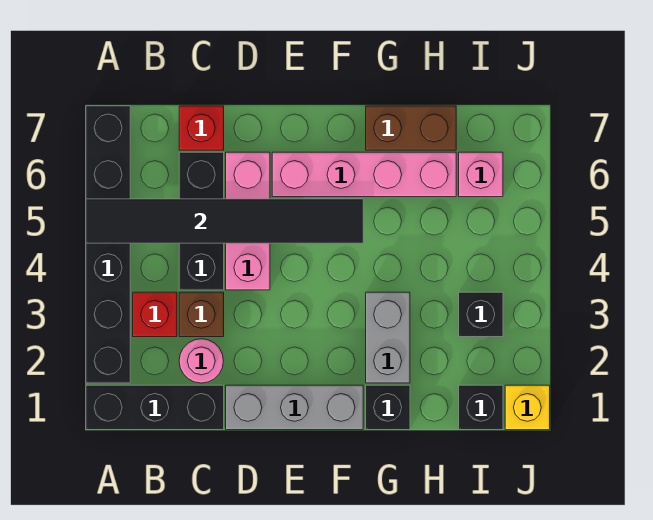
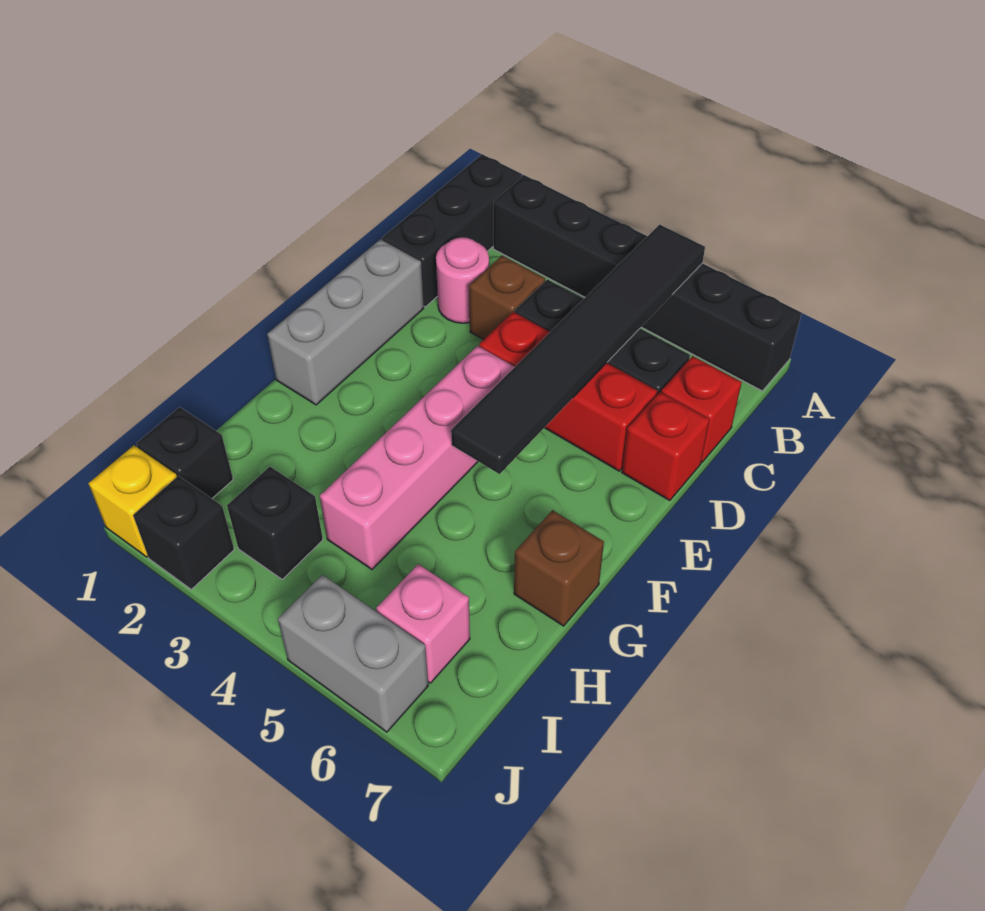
red 1x1 brick [133,292,177,337] -> red 1x1 brick moved to [622,392,710,501]
pink 1x3 brick [226,152,270,290] -> red 1x3 brick [479,312,657,471]
pink 1x4 brick [272,152,456,197] -> pink 1x4 brick moved to [320,346,514,569]
black 1x1 brick [366,385,410,430] -> black 1x1 brick moved to [133,476,234,590]
grey 1x2 brick [366,292,410,383] -> grey 1x2 brick moved to [278,575,428,732]
brown 1x2 brick [366,106,456,150] -> brown 1x1 brick [514,510,604,626]

